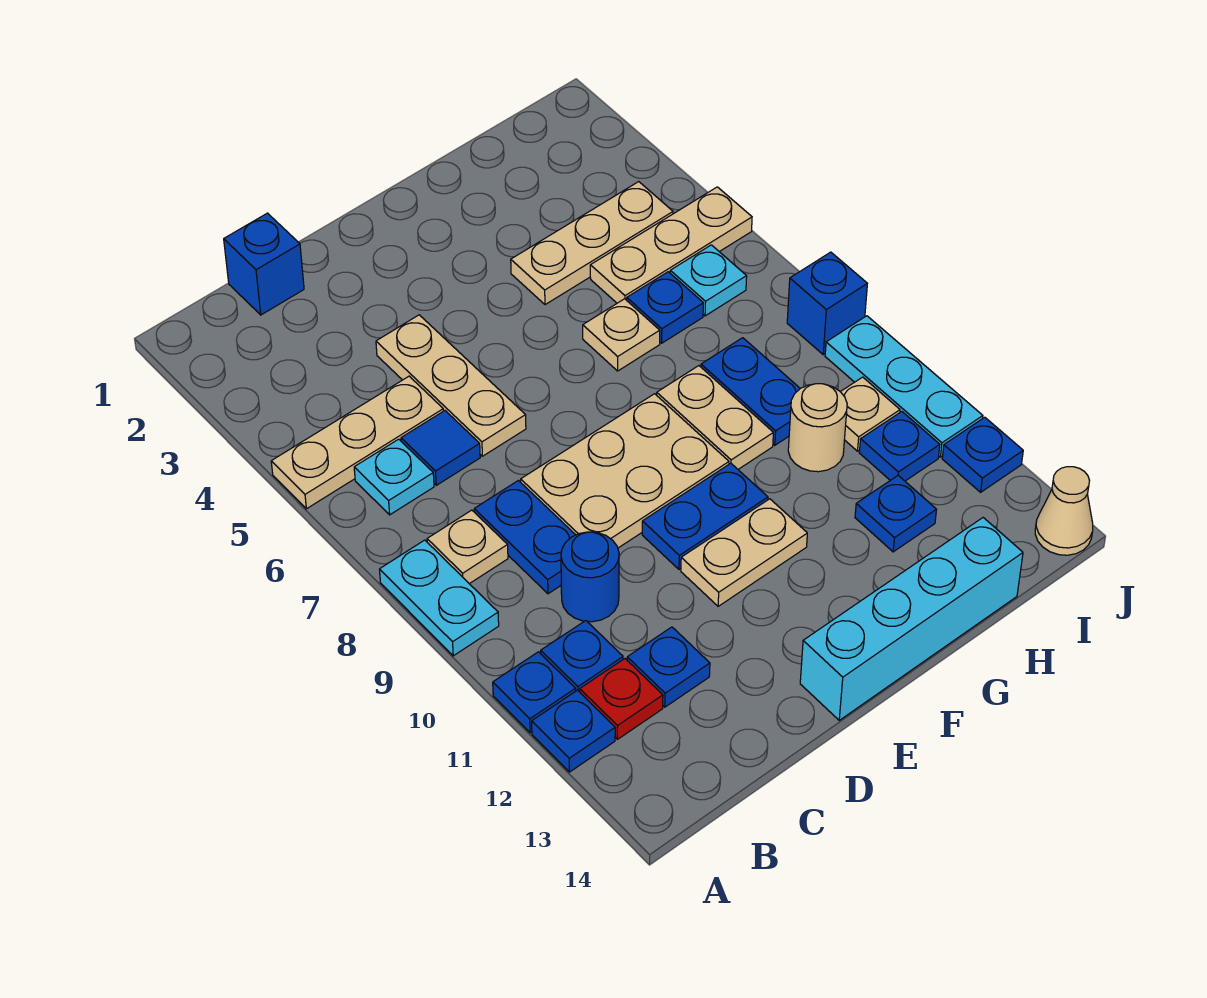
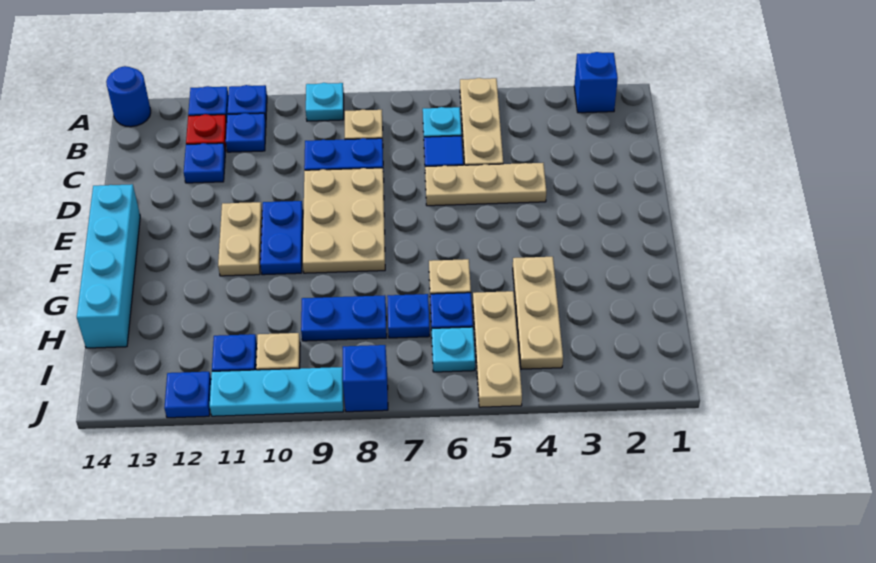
cyan 1x2 plate [380,540,499,656] -> cyan 1x1 plate [306,83,344,121]
blue 1x1 brick [224,213,304,315] -> blue 1x1 brick moved to [574,52,618,113]
blue 1x1 round brick [561,532,619,622] -> blue 1x1 round brick moved to [106,66,151,127]
tan 1x2 plate [657,366,773,469] -> none
tan 1x1 round brick [788,384,847,472] -> none
blue 1x1 plate [855,476,937,552] -> blue 1x1 plate moved to [387,294,430,338]
tan 1x1 cone [1035,467,1093,555] -> none

